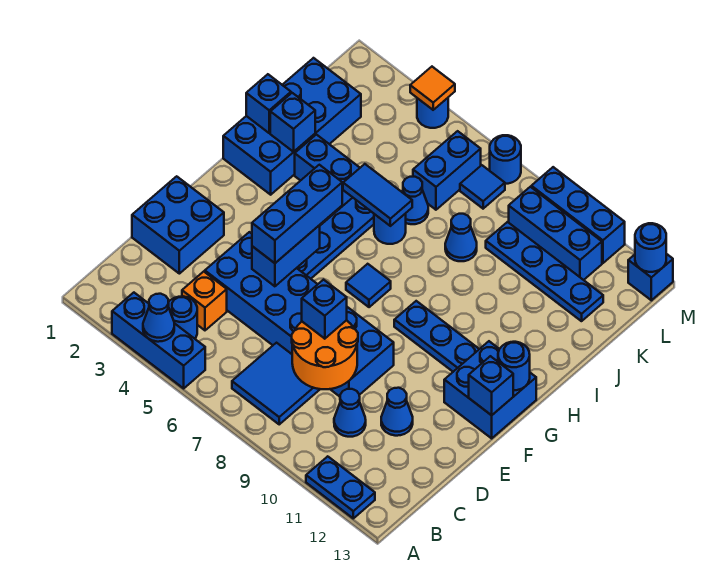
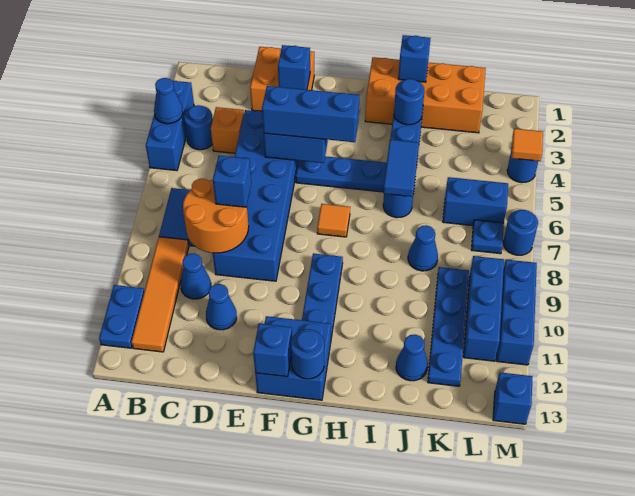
none -> orange 1x4 tile [131,237,189,352]
blue 2x2 brick [132,176,224,274] -> orange 2x2 brick [250,47,314,111]
blue 1x1 tile [346,264,391,307] -> orange 1x1 tile [317,204,350,237]
blue 2x4 brick [223,58,361,195] -> orange 2x4 brick [365,57,486,133]
blue 1x1 brick [270,93,315,152] -> blue 1x1 brick moved to [278,45,310,90]
blue 1x1 cone [402,177,428,224] -> blue 1x1 cone moved to [396,335,428,381]
blue 1x1 tile [460,165,505,209] -> blue 1x1 plate [471,220,504,254]
blue 1x1 round brick [635,223,666,272] -> blue 1x1 round brick moved to [394,79,424,125]

